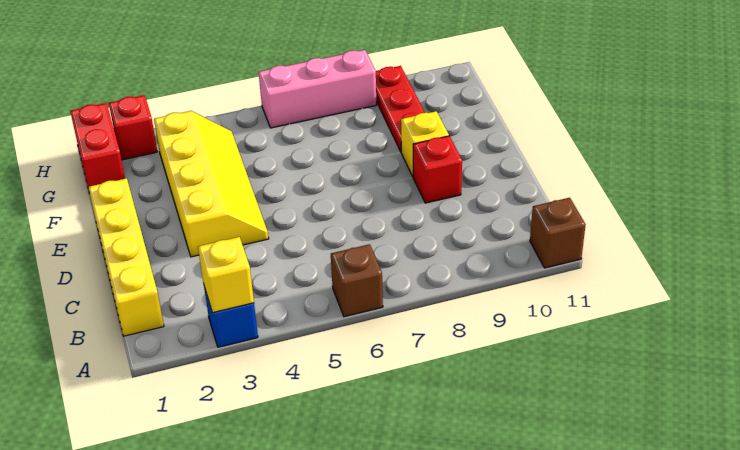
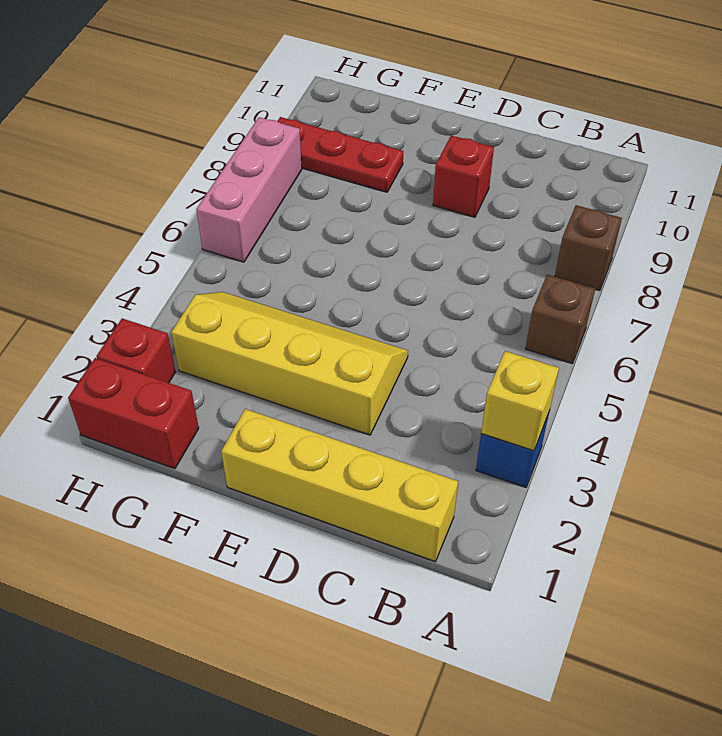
brown 1x1 brick [530,198,586,268] -> brown 1x1 brick moved to [555,205,622,291]
yellow 1x1 brick [401,111,449,176] -> none

